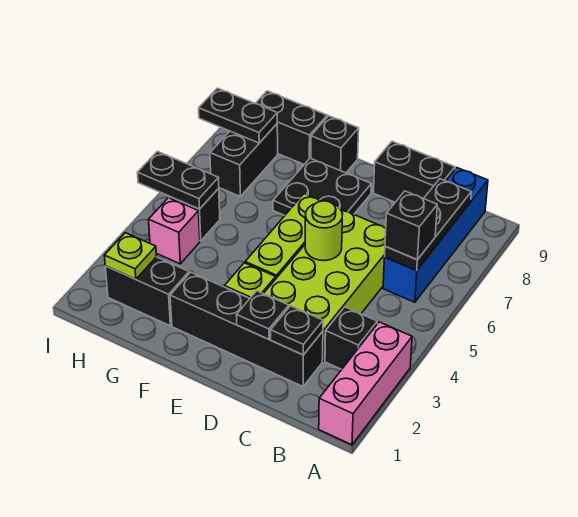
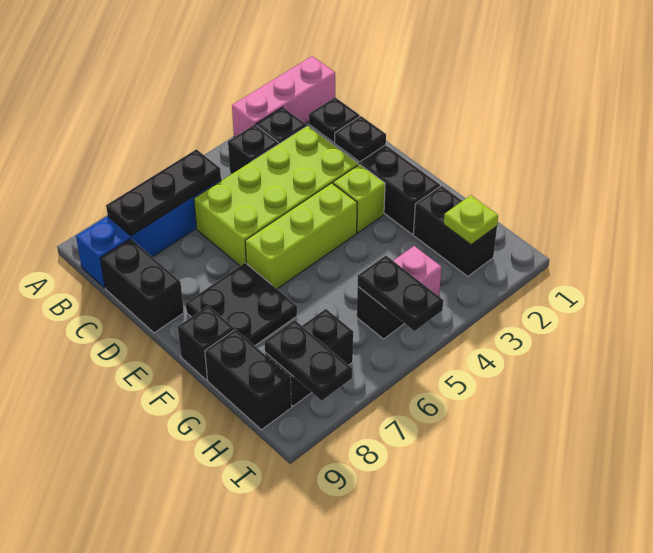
black 1x1 brick [385,191,437,260] -> black 1x1 brick moved to [228,125,279,174]
lime 1x1 round brick [305,201,342,261] -> none

